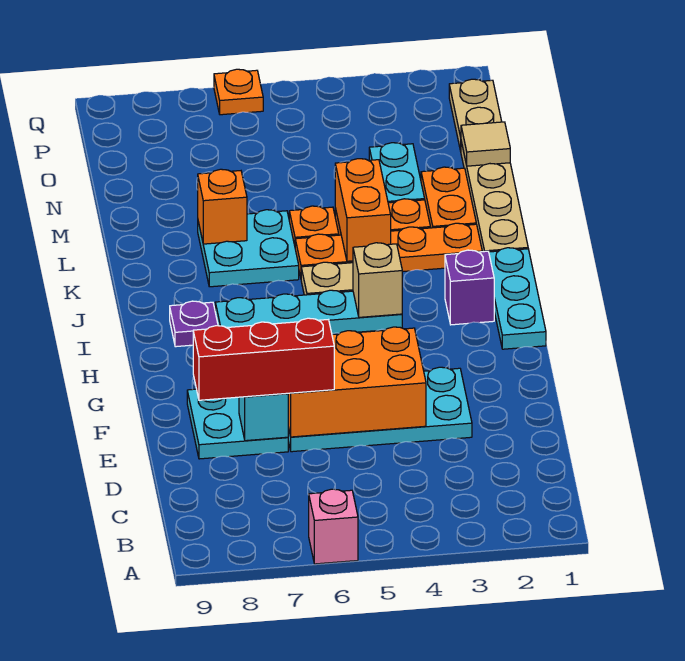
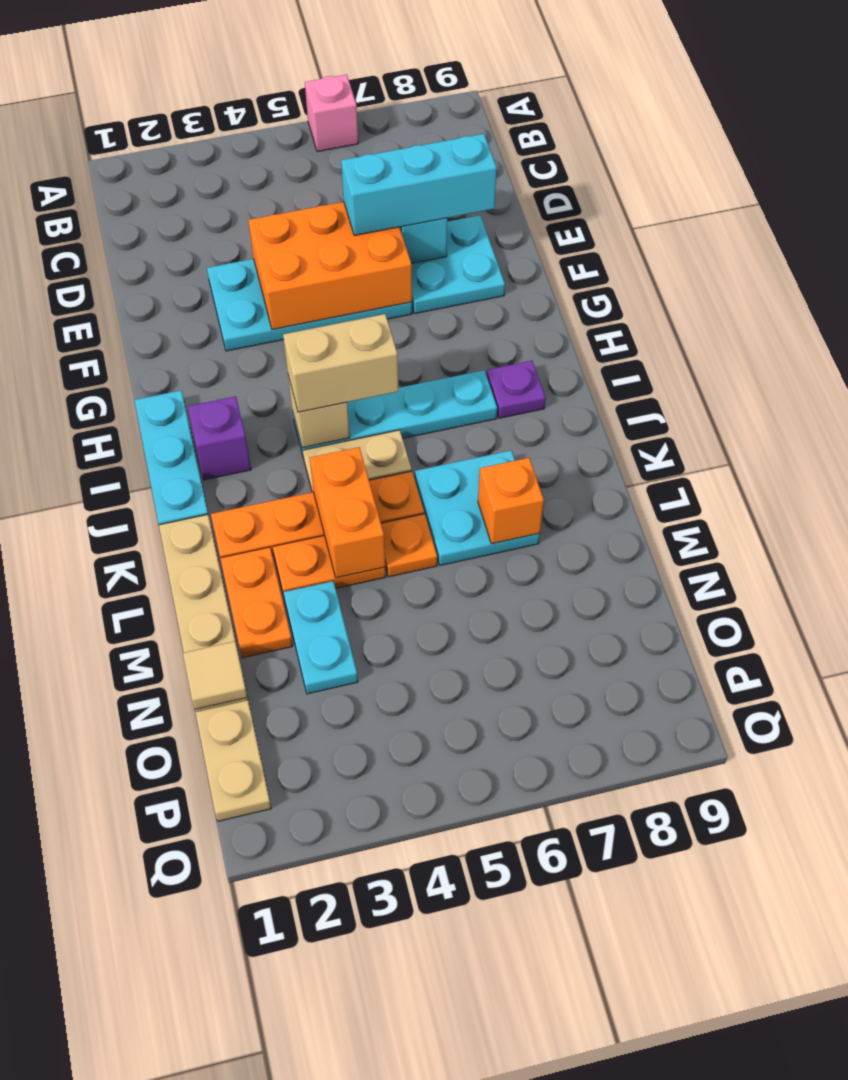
red 1x3 brick [193,318,334,400] -> cyan 1x3 brick [341,134,497,236]
none -> tan 1x2 brick [283,314,398,412]
orange 1x1 plate [214,69,263,115] -> none

